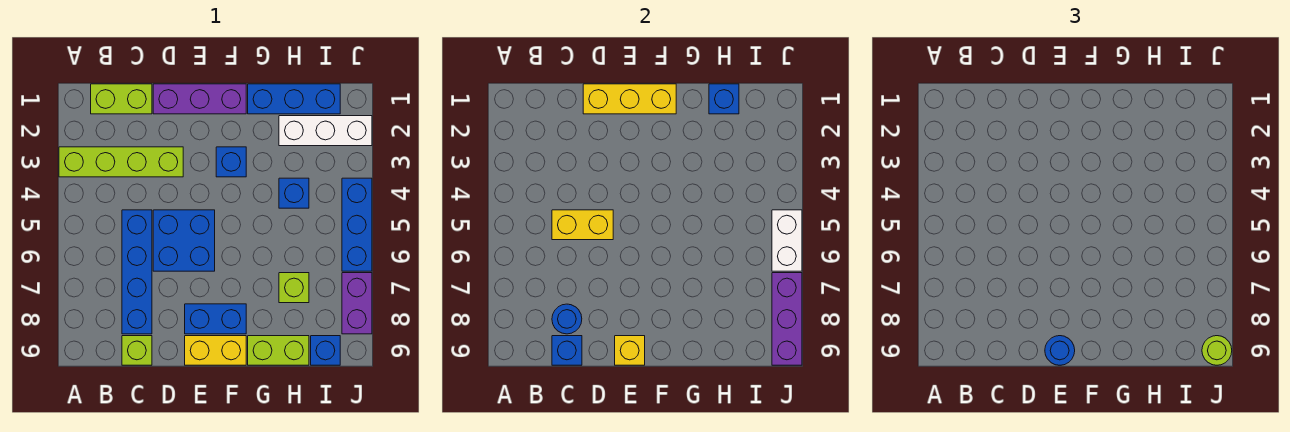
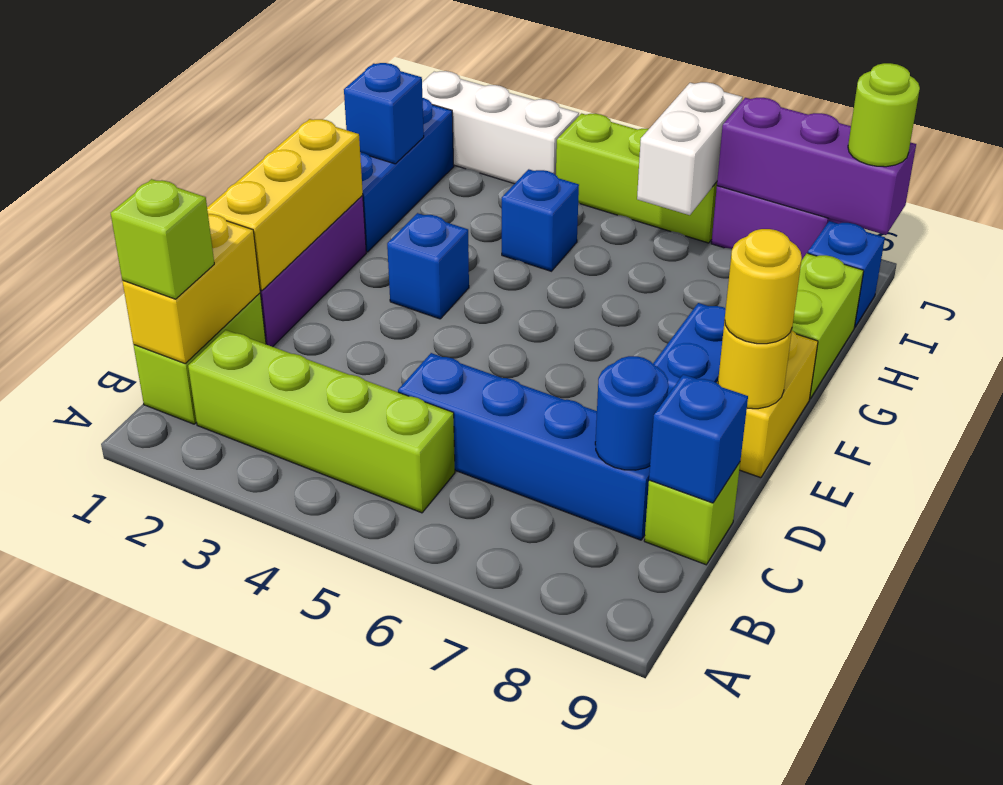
lime 1x4 brick [59,147,183,177] -> lime 1x4 brick turned to [188,330,455,513]
yellow 1x2 brick [552,210,613,240] -> yellow 1x2 brick moved to [122,214,260,363]
blue 2x2 brick [153,210,215,271] -> none
yellow 1x1 brick [615,336,645,365] -> yellow 1x1 round brick [718,320,792,409]
blue 1x1 round brick [1045,336,1075,365] -> yellow 1x1 round brick [725,229,802,344]
white 1x3 brick [279,116,372,146] -> white 1x3 brick turned to [422,71,579,184]
lime 1x1 brick [279,273,309,303] -> lime 1x1 brick moved to [111,179,214,299]
blue 1x3 brick [342,178,372,271] -> lime 1x3 brick [556,114,717,243]
white 1x2 brick [772,210,802,271] -> white 1x2 brick turned to [637,82,742,215]

